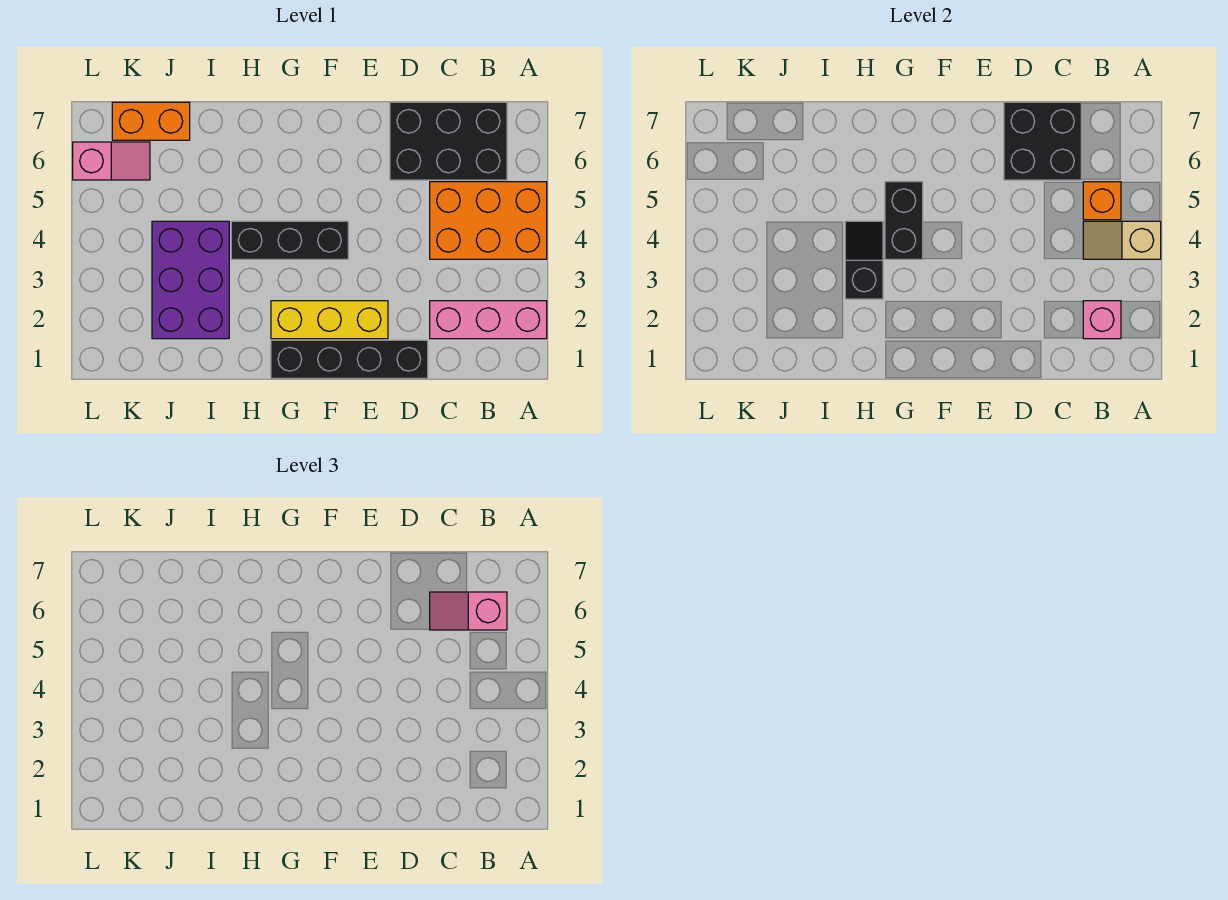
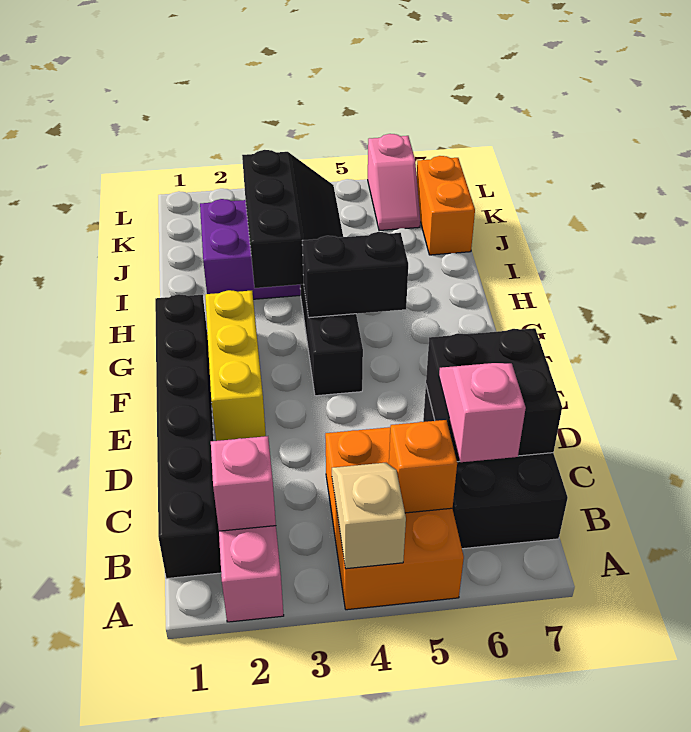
black 1x4 brick [271,340,428,378] -> black 1x6 brick [155,294,221,579]
black 1x2 slope [845,221,883,299] -> black 2x3 slope [242,150,343,288]

